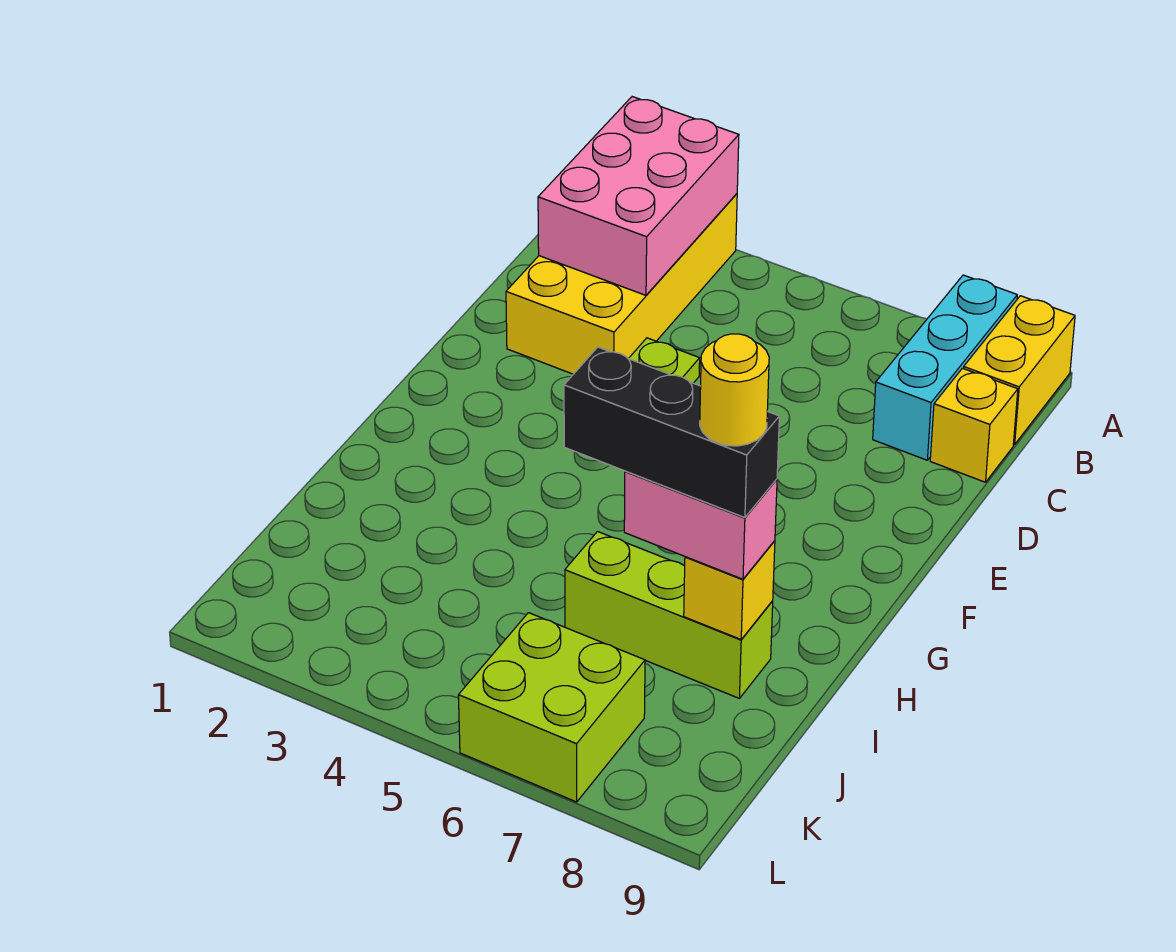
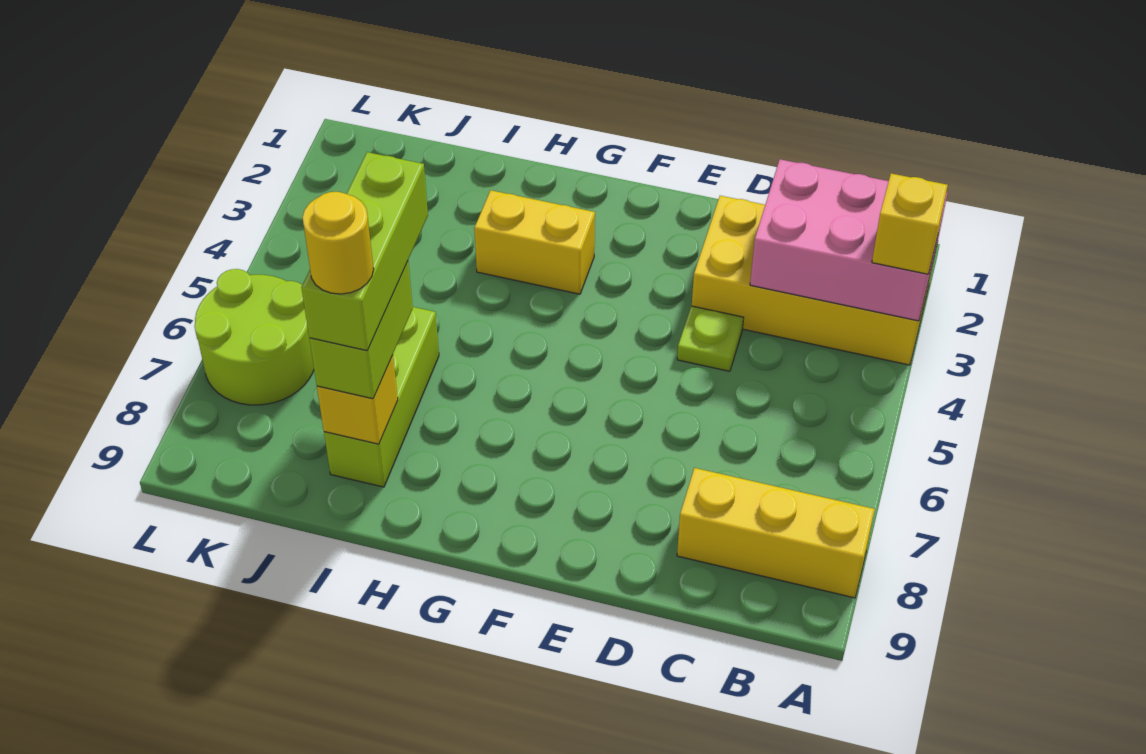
cyan 1x3 brick [873,275,1017,460] -> yellow 1x3 brick [677,468,875,598]
yellow 1x2 brick [964,296,1075,445] -> yellow 1x2 brick moved to [474,190,595,294]
yellow 1x1 brick [930,368,1018,482] -> yellow 1x1 brick moved to [872,173,948,274]
black 1x3 brick [564,347,779,518] -> lime 1x3 brick [301,152,428,351]
pink 1x2 brick [624,471,777,579] -> lime 1x2 brick [309,261,413,399]
lime 2x2 brick [458,613,645,802] -> lime 2x2 round brick [195,269,314,405]

